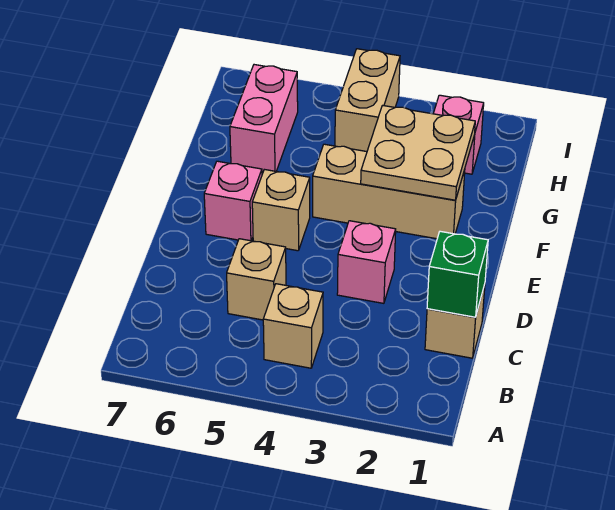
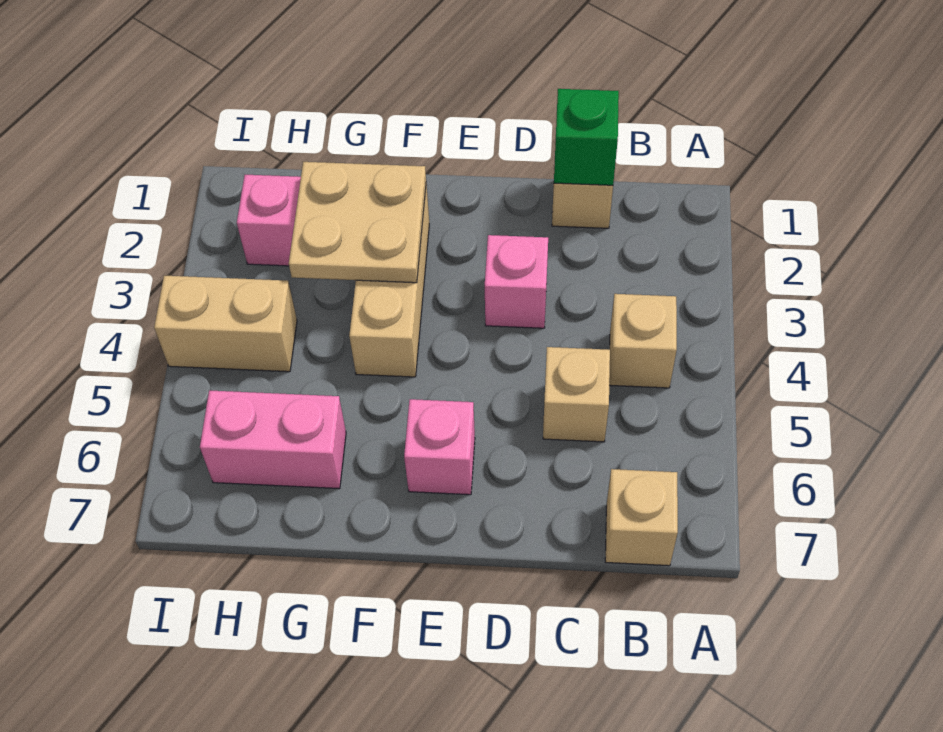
tan 1x1 brick [252,169,310,251] -> tan 1x1 brick moved to [605,469,678,566]

